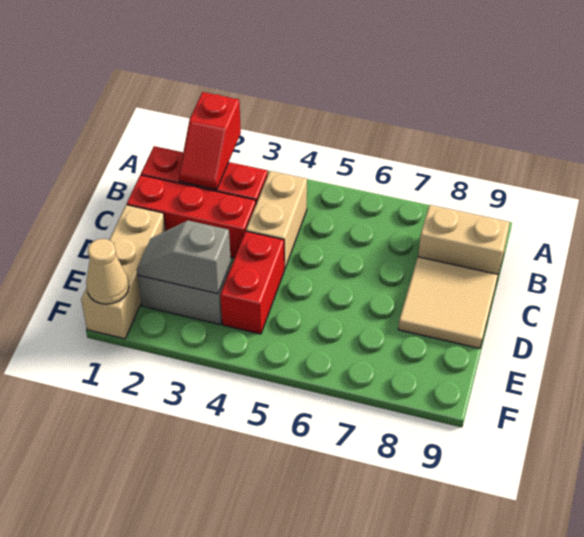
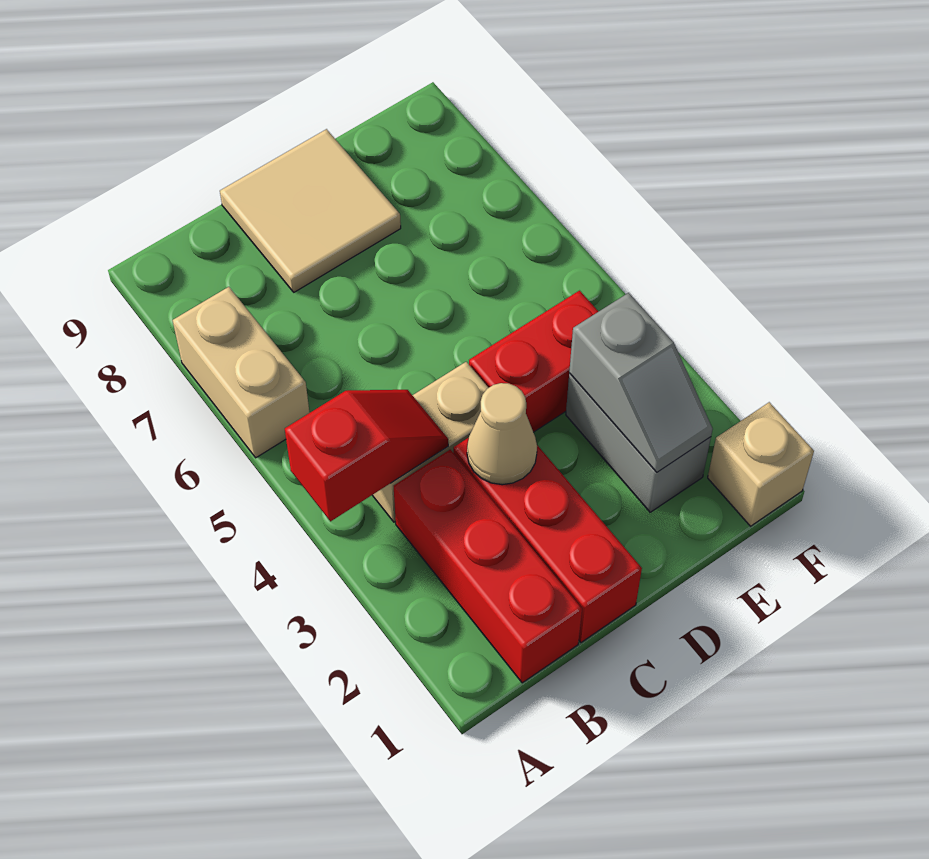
red 1x2 slope [179,92,241,190] -> red 1x2 slope moved to [285,389,448,521]
tan 1x2 brick [418,205,510,275] -> tan 1x2 brick moved to [173,287,310,458]
tan 1x3 brick [81,205,165,339] -> tan 1x1 brick [708,402,814,526]
tan 1x1 cone [86,239,129,304] -> tan 1x1 cone moved to [467,383,537,485]

